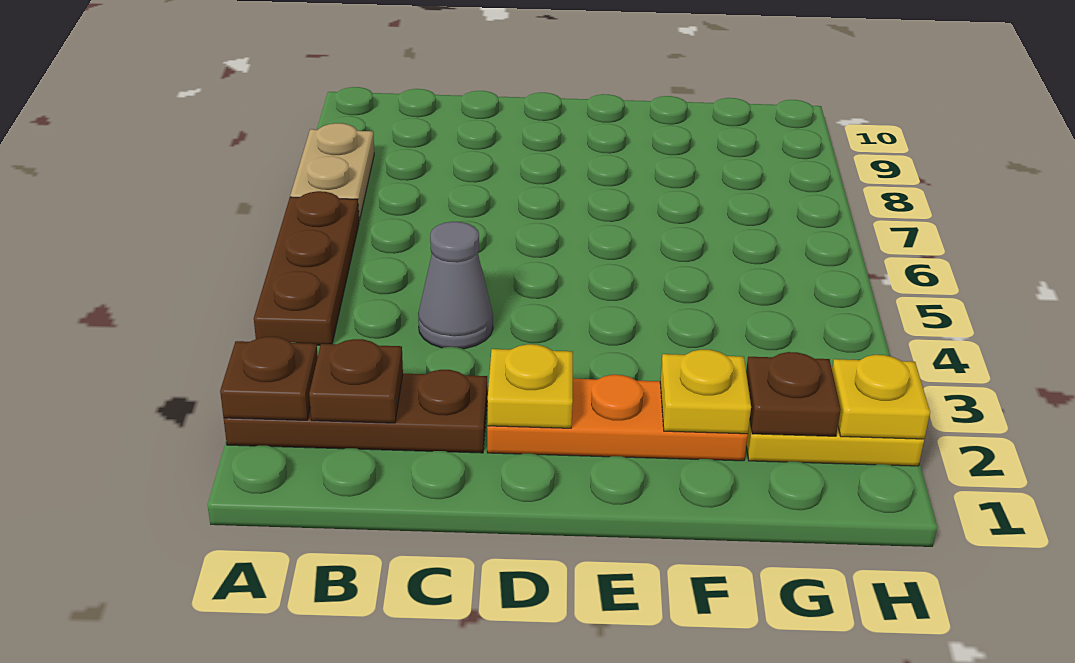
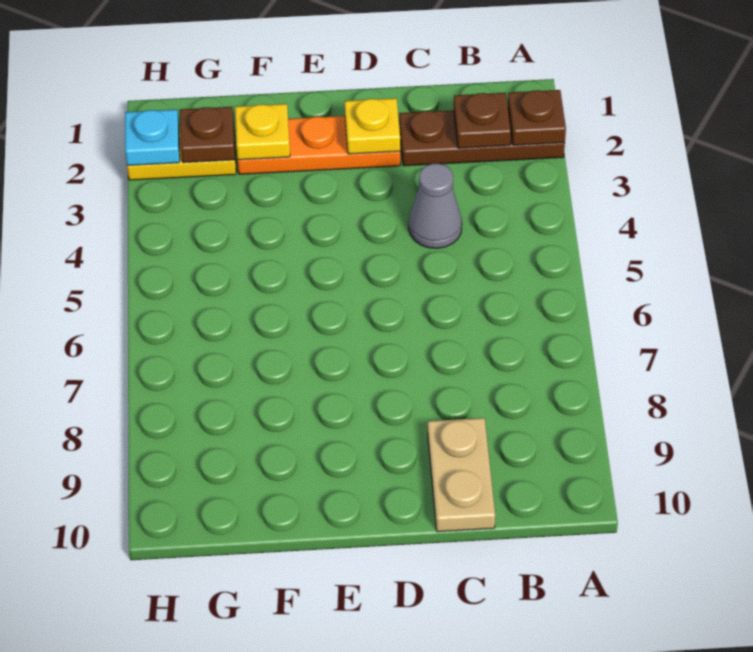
brown 1x3 plate [254,191,359,345] -> none
tan 1x2 plate [290,123,374,221] -> tan 1x2 plate moved to [428,418,495,532]
yellow 1x1 plate [832,355,930,439] -> cyan 1x1 plate [125,110,180,165]

